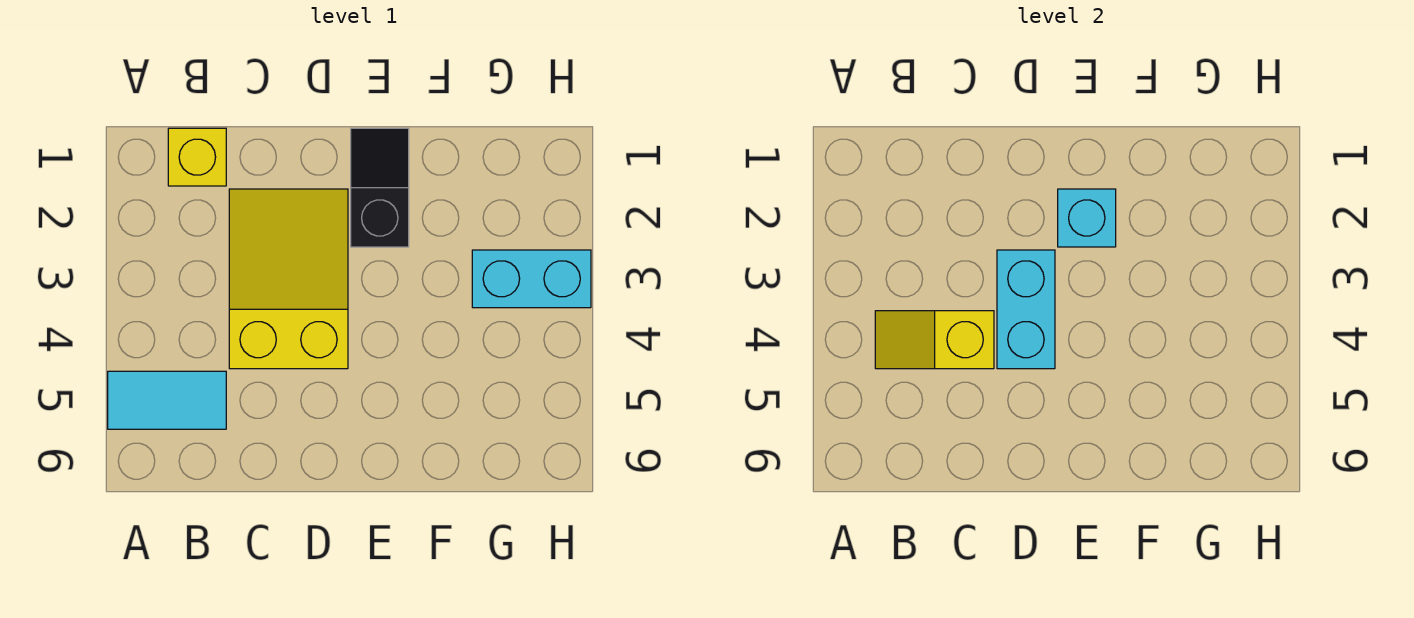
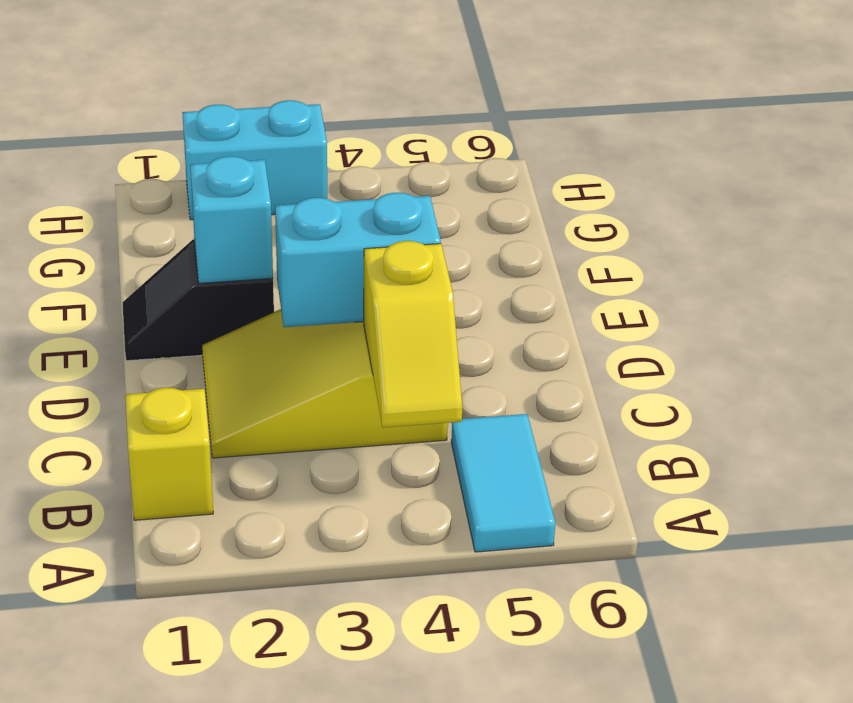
cyan 1x2 brick [472,250,591,308] -> cyan 1x2 brick turned to [182,100,327,220]

